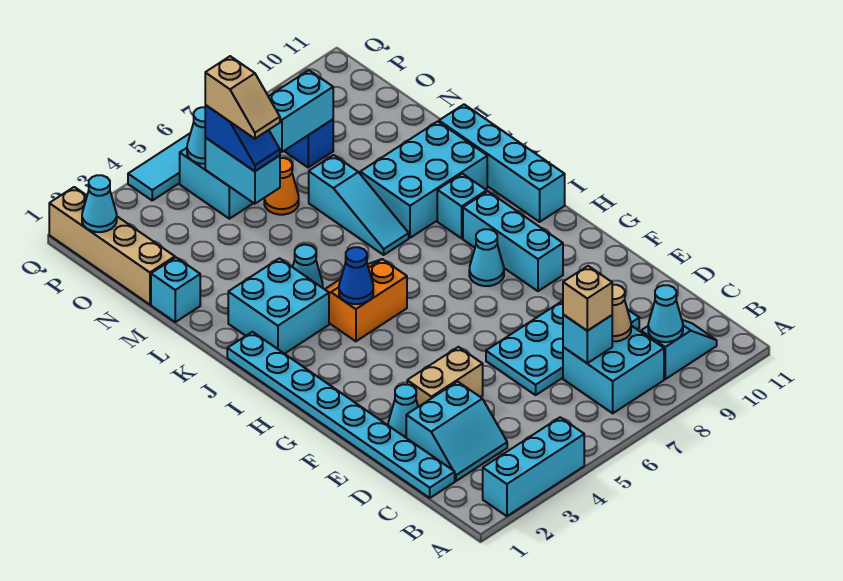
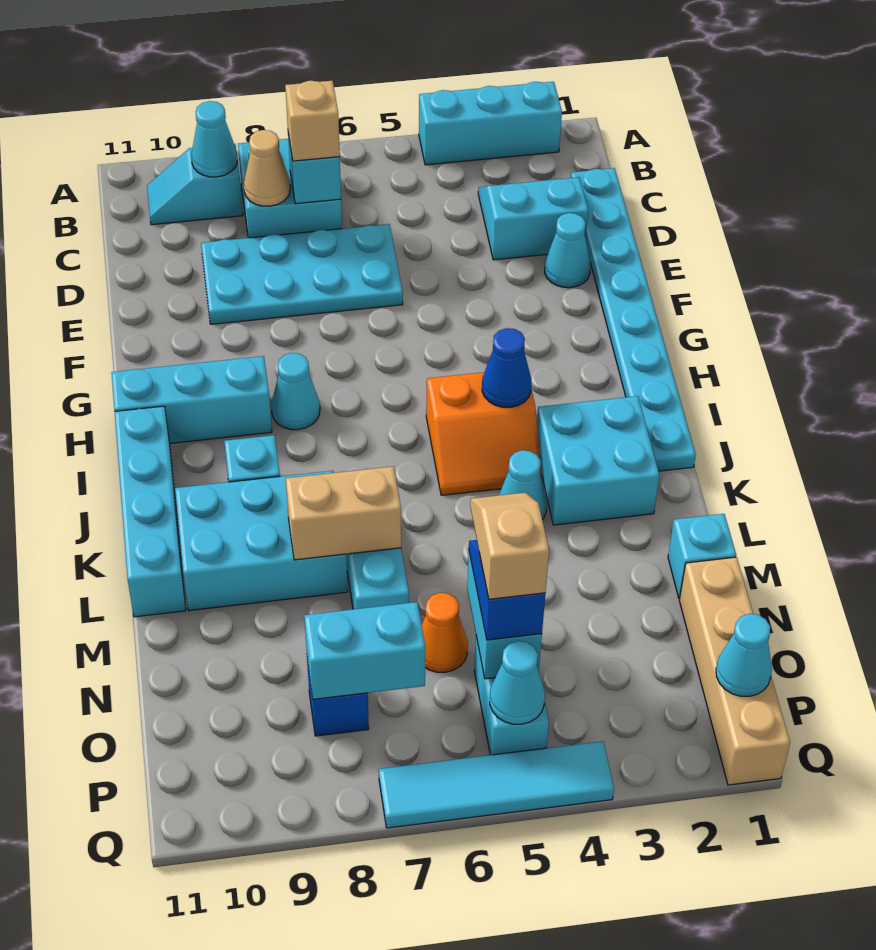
tan 1x2 brick [407,347,483,407] -> tan 1x2 brick moved to [286,466,401,560]
cyan 1x3 brick [463,191,563,291] -> cyan 1x3 brick turned to [111,356,272,443]

